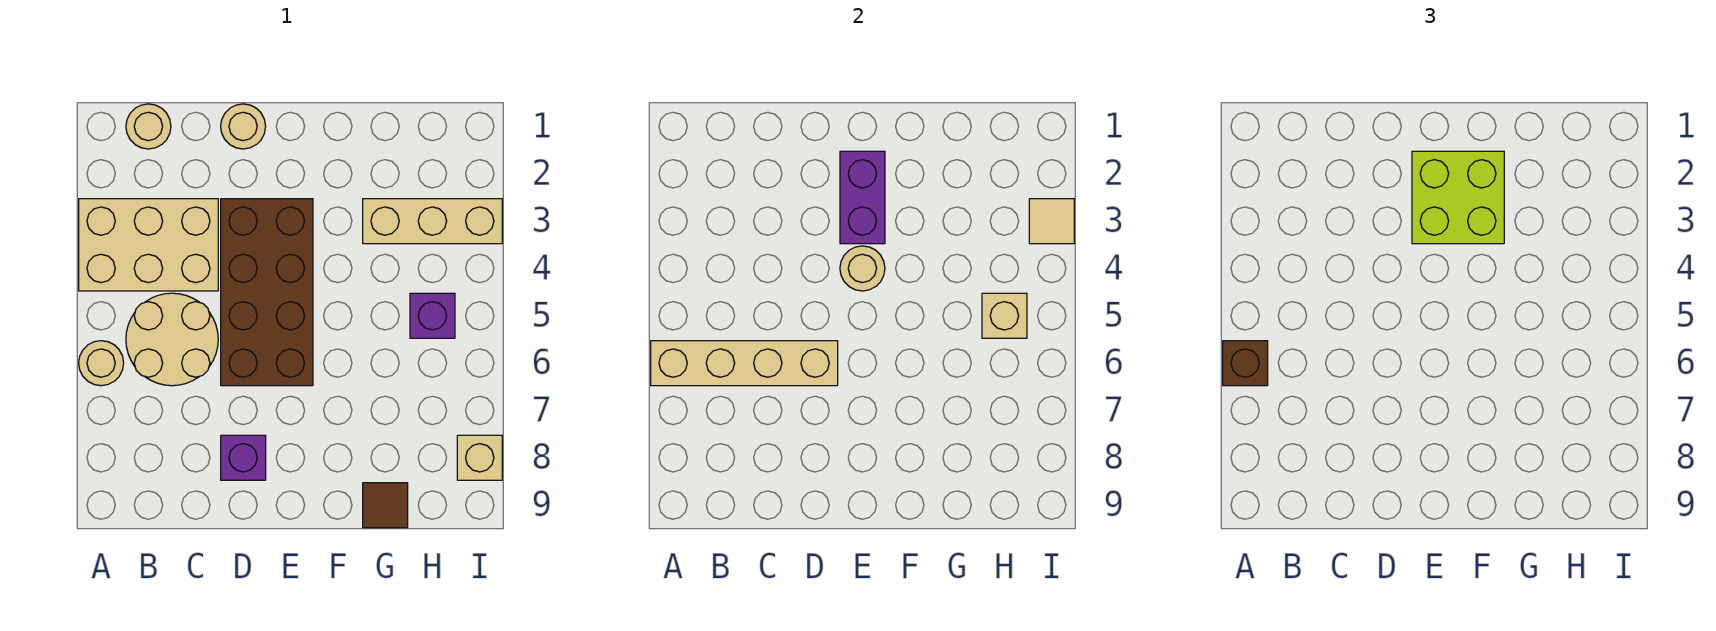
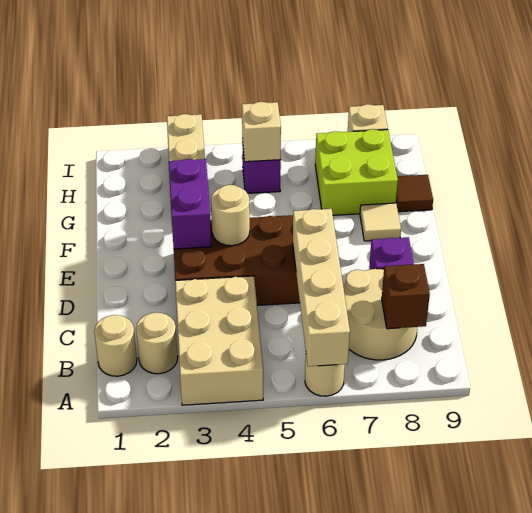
brown 1x1 brick [1223,341,1268,386] -> brown 1x1 brick moved to [382,264,430,329]
tan 2x2 round brick [126,293,218,386] -> tan 2x2 round brick moved to [343,269,417,360]
tan 1x1 round brick [221,104,266,149] -> tan 1x1 round brick moved to [136,312,178,374]
purple 1x2 brick [840,151,885,244] -> purple 1x2 brick turned to [169,159,211,249]
lime 2x2 brick [1412,151,1504,244] -> lime 2x2 brick moved to [315,129,398,215]
tan 1x1 tile [1029,199,1074,244] -> tan 1x1 tile moved to [360,203,401,241]

